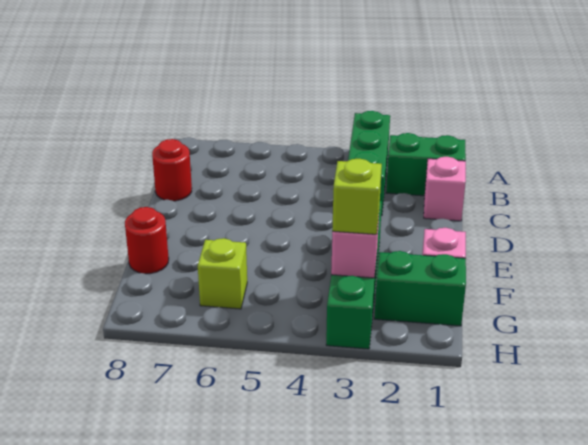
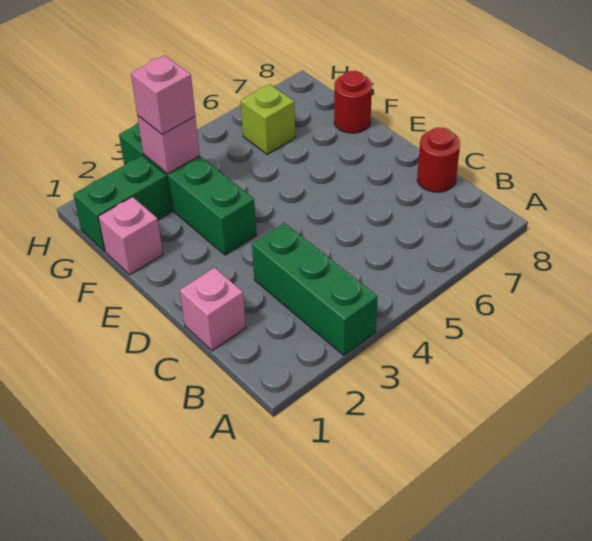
green 1x2 brick [386,133,466,196] -> none
lime 1x1 brick [332,159,382,234] -> pink 1x1 brick [131,55,195,134]

